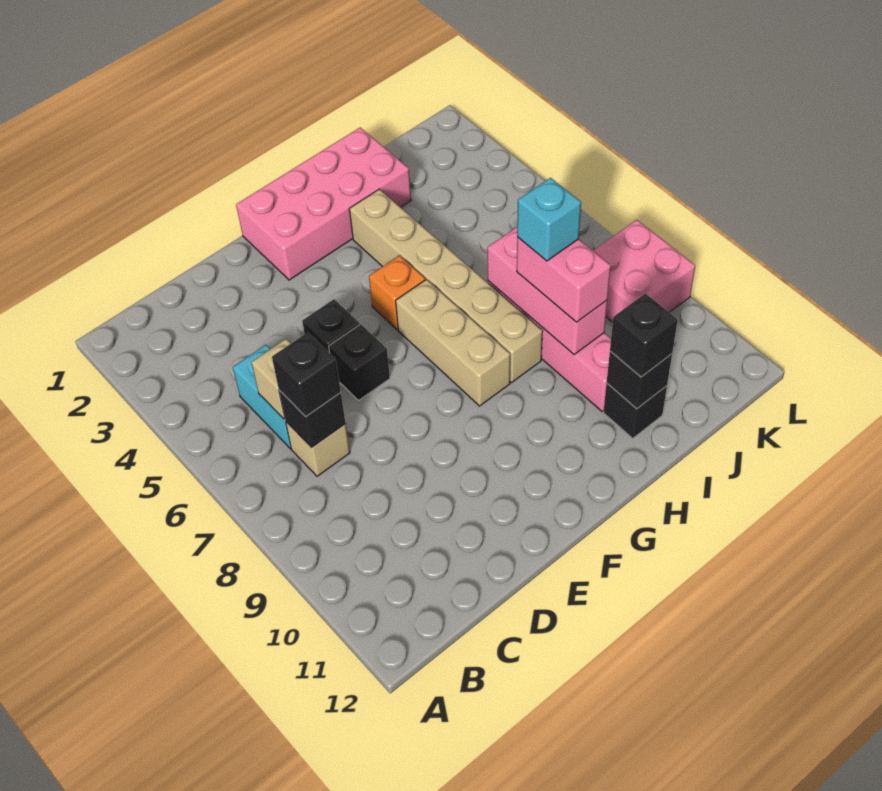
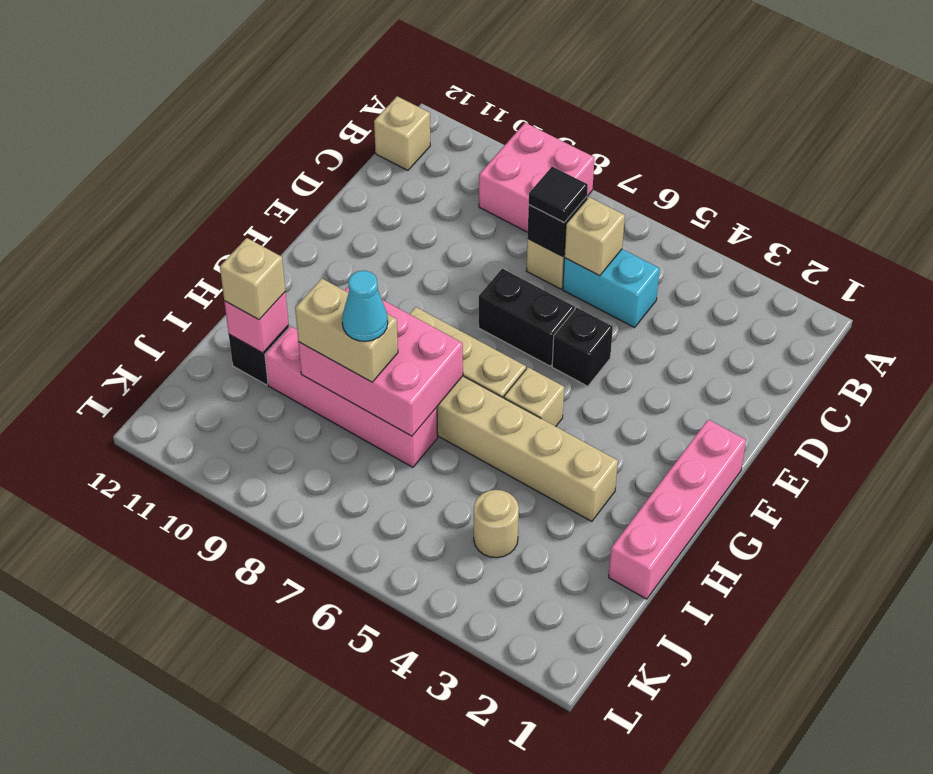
none -> tan 1x1 brick [374,96,430,170]
black 1x1 brick [272,333,341,417] -> black 1x1 tile [529,167,588,222]
black 1x1 brick [329,324,390,401] -> black 1x2 brick [479,269,575,366]
pink 2x4 brick [236,128,411,280] -> pink 1x4 brick [609,420,746,599]
orange 1x1 brick [369,256,425,330] -> tan 1x1 brick [504,367,564,426]
pink 1x3 brick [487,227,607,354] -> pink 2x3 brick [298,286,463,436]
pink 1x2 brick [517,237,611,322] -> tan 1x2 brick [295,278,398,382]
cyan 1x1 brick [517,178,581,261] -> cyan 1x1 cone [342,271,388,341]
black 1x1 brick [607,351,672,409] -> pink 1x1 brick [224,292,289,353]
black 1x1 brick [610,293,678,377] -> tan 1x1 brick [220,238,285,320]
none -> tan 1x1 round brick [474,490,519,558]
pink 2x2 brick [593,220,695,323] -> pink 2x2 brick moved to [479,123,595,232]

